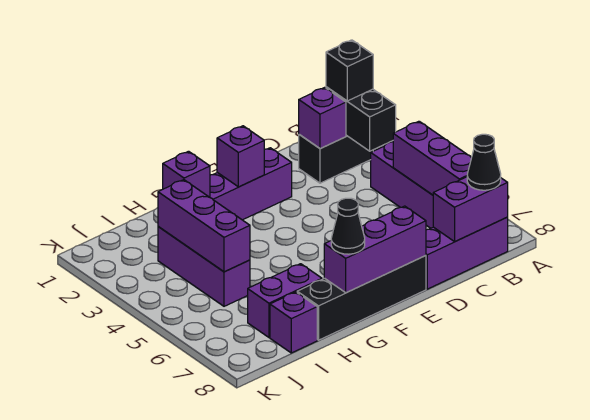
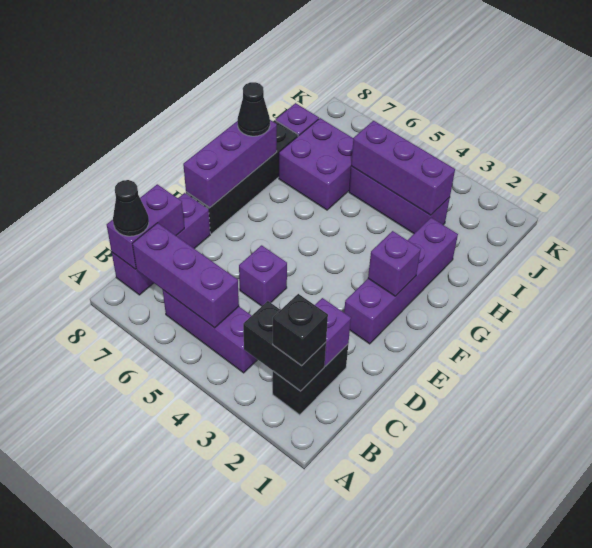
purple 1x1 brick [163,151,210,197] -> purple 1x1 brick moved to [239,245,287,306]
purple 1x2 brick [248,264,322,337] -> purple 2x2 brick [279,118,353,210]

